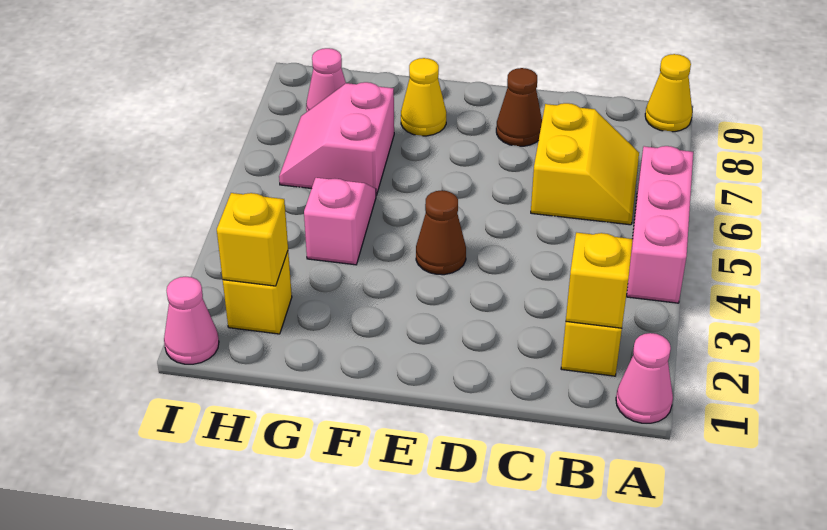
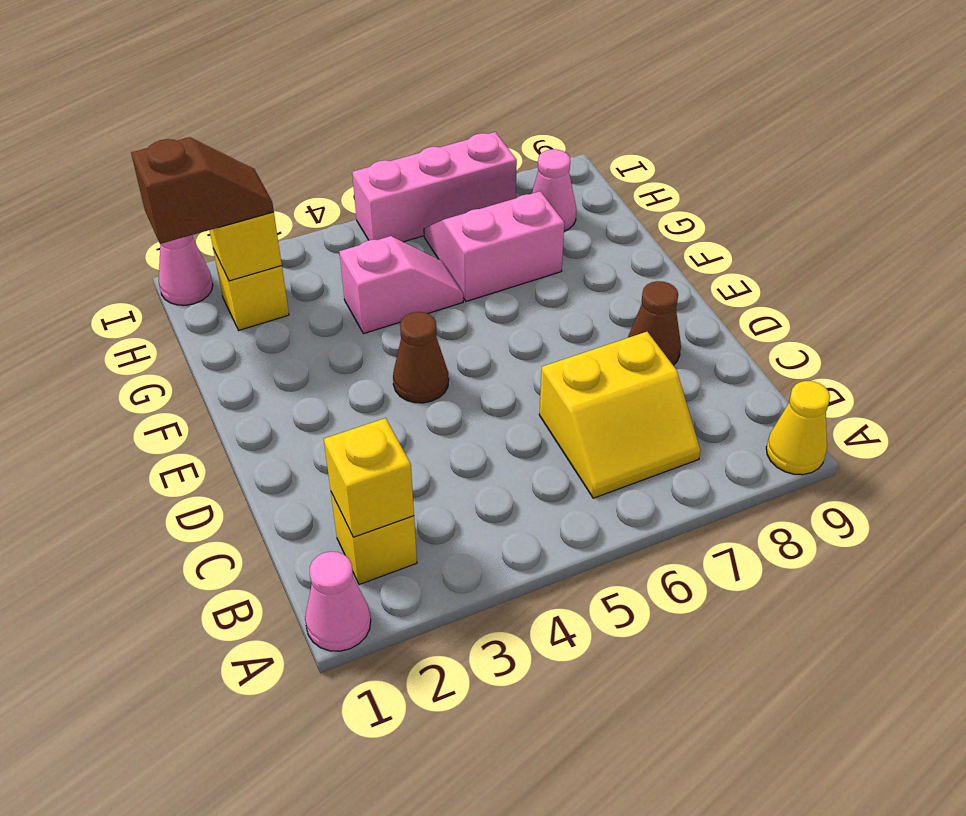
pink 1x3 brick [627,146,693,303] -> pink 1x3 brick moved to [352,132,517,242]
yellow 1x1 cone [401,58,446,136] -> none
none -> brown 1x2 slope [131,137,274,244]

